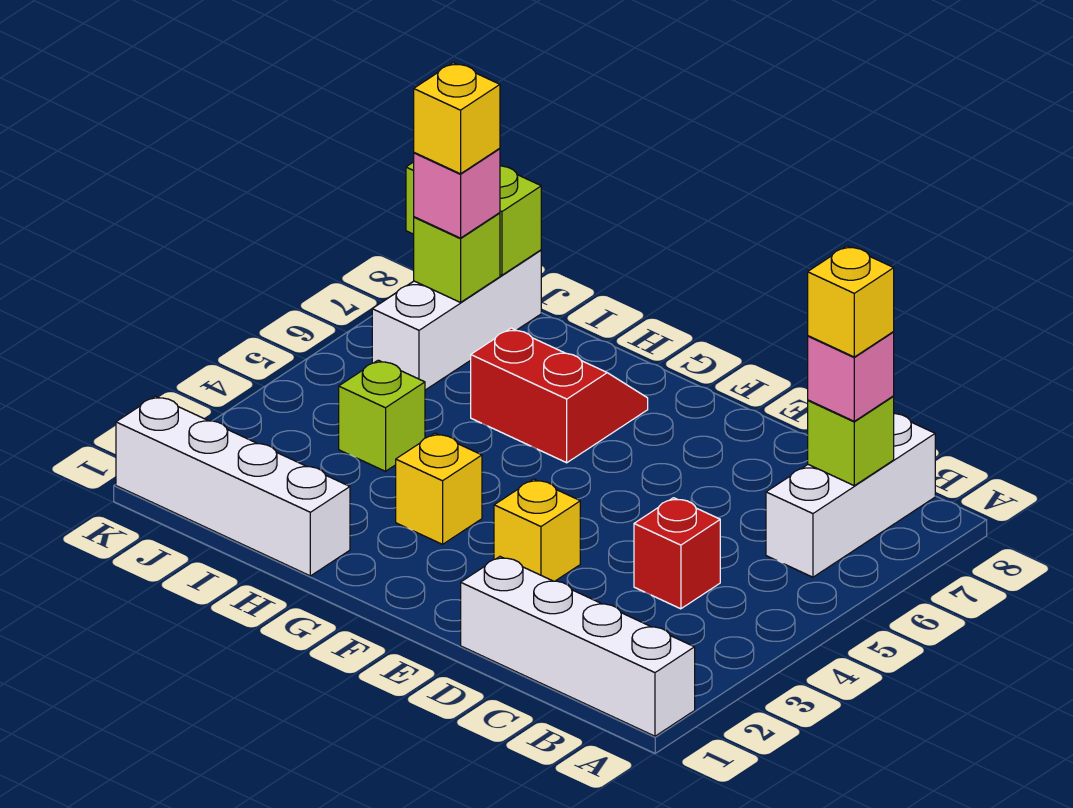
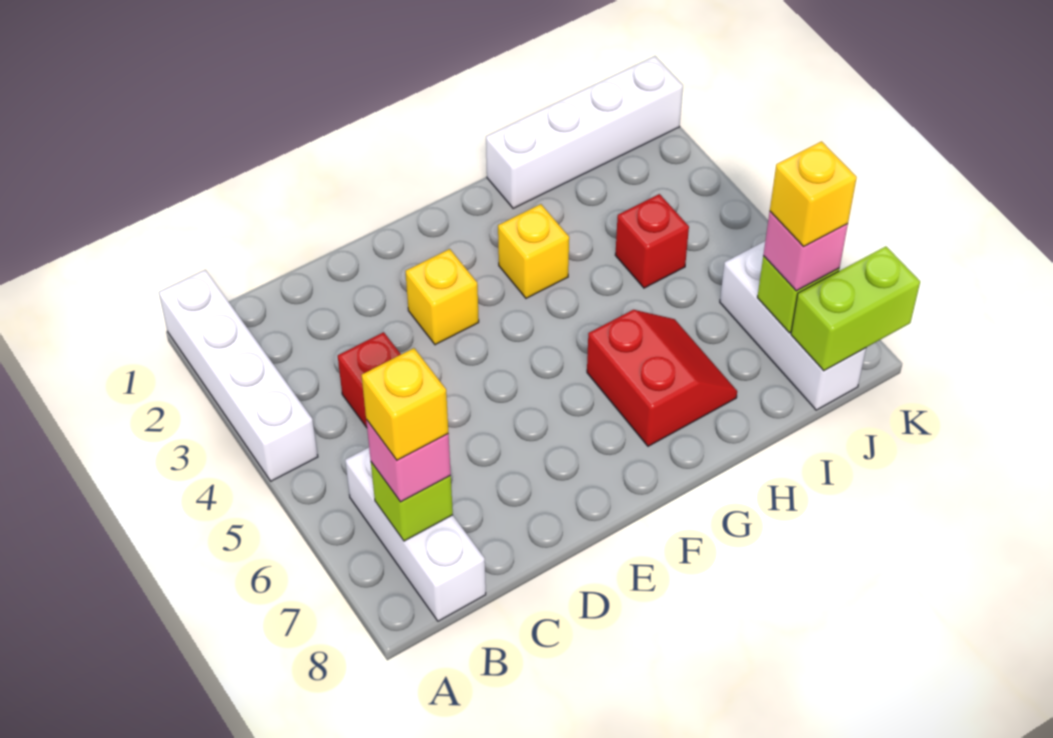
white 1x4 brick [461,557,695,736] -> white 1x4 brick turned to [159,270,318,481]
red 2x2 slope [471,328,648,463] -> red 2x2 slope turned to [587,310,737,446]
lime 1x1 brick [339,360,425,471] -> red 1x1 brick [615,194,689,288]

